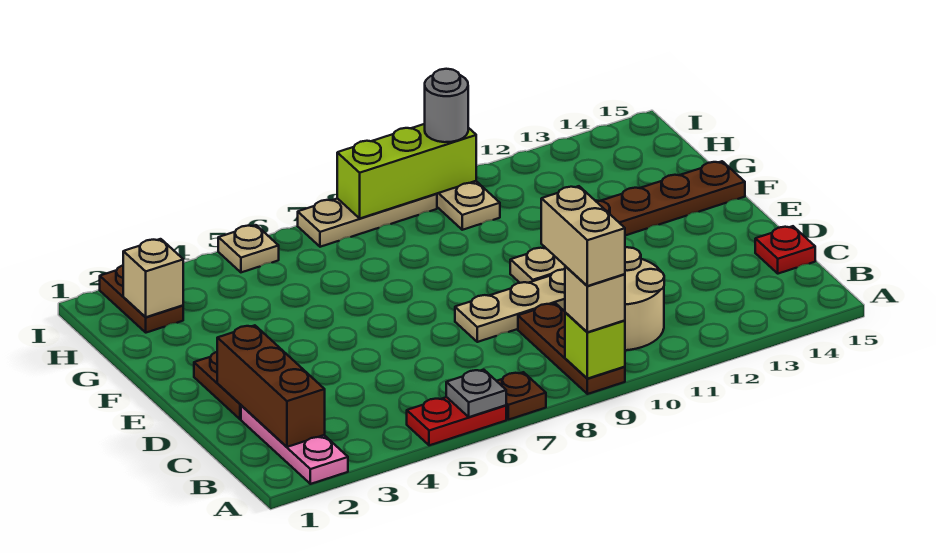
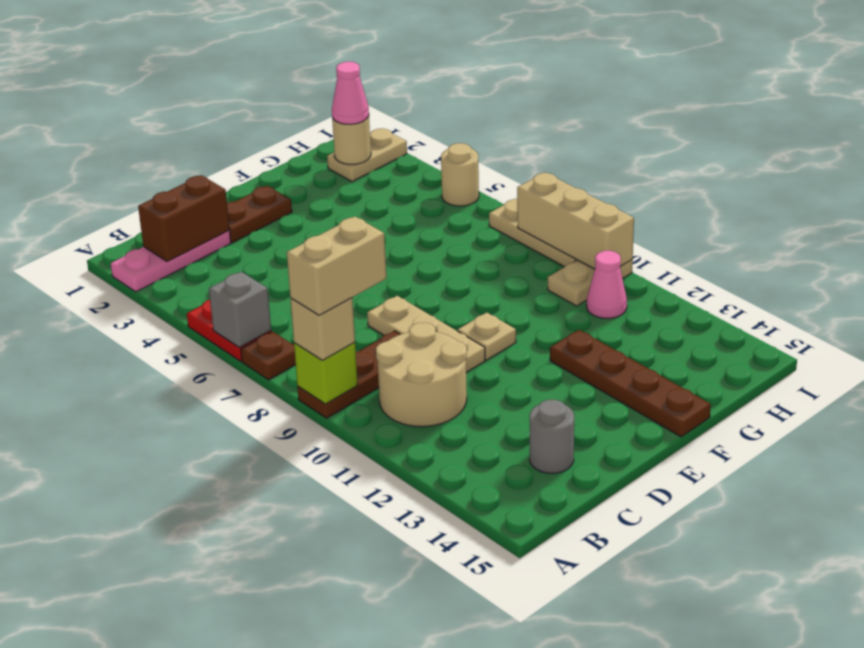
grey 1x1 plate [446,370,506,417] -> grey 1x1 brick [209,272,271,347]
brown 1x3 brick [217,325,325,447] -> brown 1x2 brick [138,175,229,261]
red 1x1 plate [755,226,815,274] -> none
brown 1x2 plate [100,265,183,333] -> tan 1x2 plate [327,129,407,182]
tan 1x1 brick [123,239,183,317] -> tan 1x1 round brick [332,117,371,164]
none -> pink 1x1 cone [332,62,369,124]
none -> pink 1x1 cone [587,251,627,318]
tan 1x1 plate [218,225,279,272] -> tan 1x1 round brick [441,143,479,206]
lime 1x3 brick [337,124,476,218] -> tan 1x3 brick [517,172,634,269]
grey 1x1 round brick [425,69,468,142] -> grey 1x1 round brick moved to [530,400,574,473]

